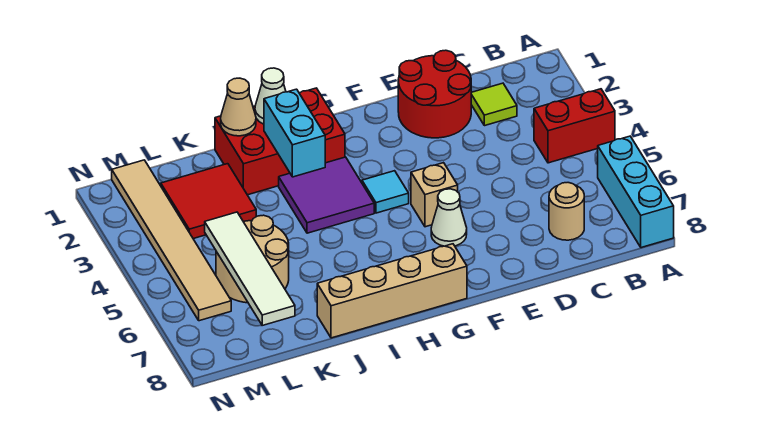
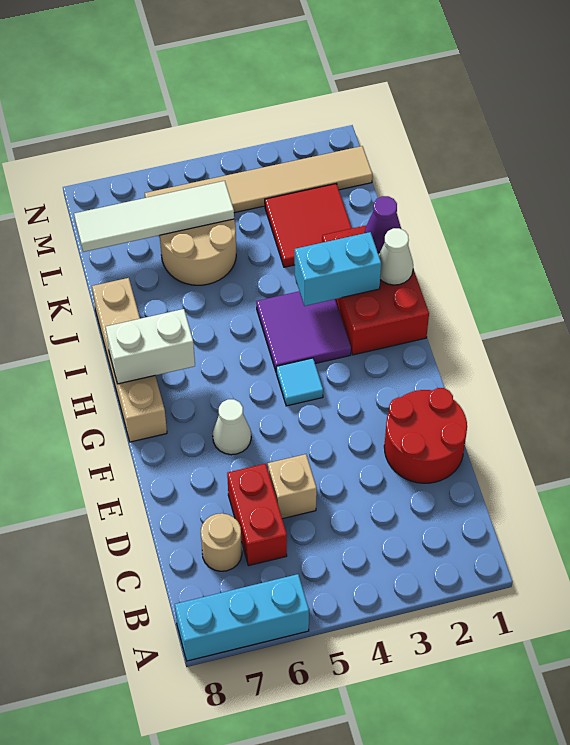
red 1x2 brick [534,89,615,163] -> red 1x2 brick moved to [227,464,287,566]
lime 1x1 tile [471,83,517,126] -> none
tan 1x1 brick [411,163,458,227] -> tan 1x1 brick moved to [268,454,317,519]
none -> white 1x2 brick [106,309,195,384]
tan 1x1 cone [221,78,256,136] -> purple 1x1 cone [365,196,401,252]

